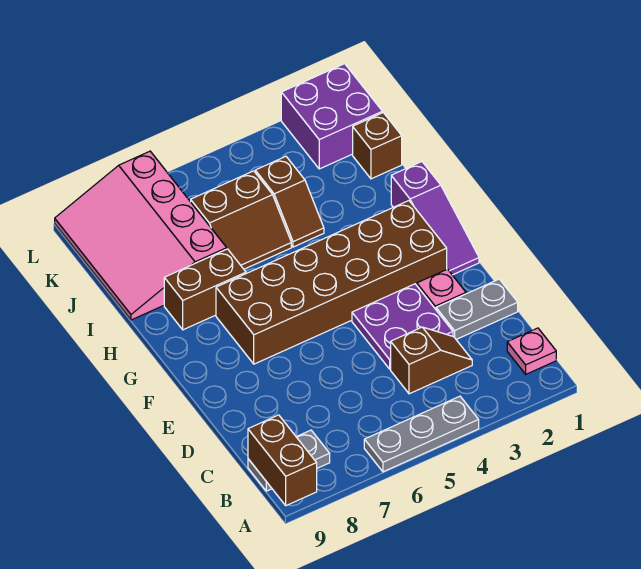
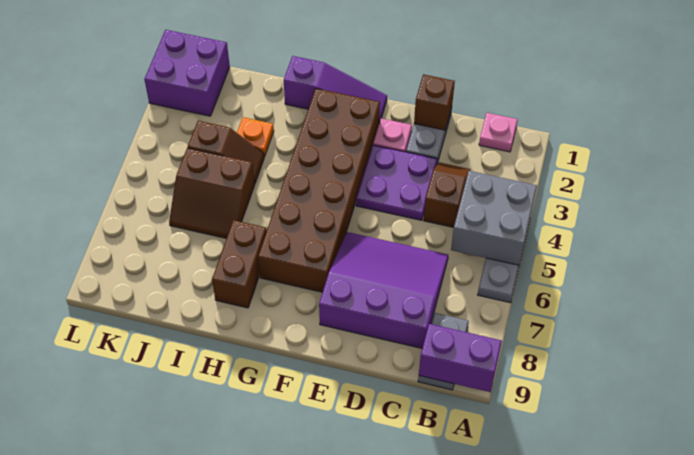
none -> grey 2x2 brick [451,171,537,265]
brown 1x2 brick [248,415,317,506] -> purple 1x2 brick [419,324,502,392]
none -> purple 3x3 slope [319,232,448,348]
none -> orange 1x1 plate [237,117,274,157]
brown 2x2 slope [191,171,291,269] -> brown 2x2 slope turned to [169,148,255,238]
pink 3x4 slope [55,151,227,320] -> none
brown 1x1 brick [353,113,402,179] -> brown 1x1 brick moved to [414,74,455,130]

